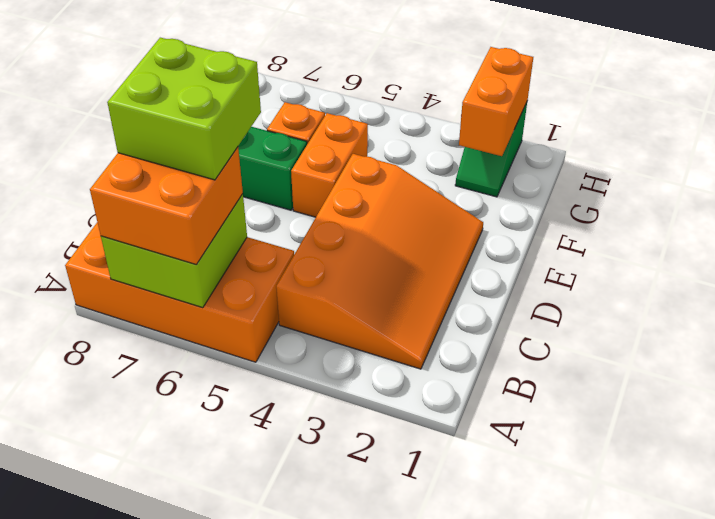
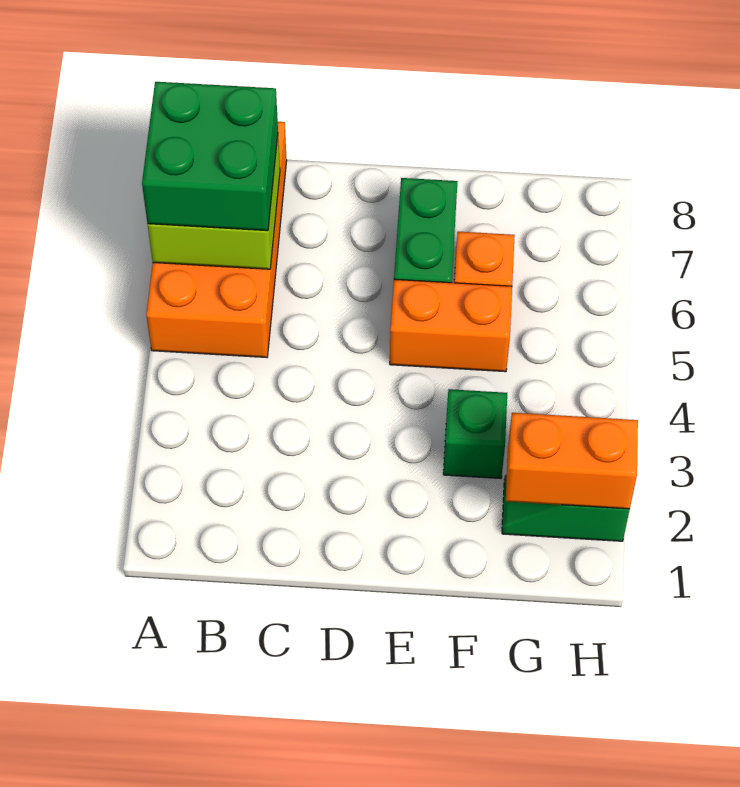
orange 2x2 brick [90,147,243,265] -> green 2x2 brick [142,82,278,231]
orange 3x4 slope [276,154,483,369] -> none
lime 2x2 brick [107,38,261,180] -> none
none -> green 1x1 brick [443,389,507,479]

